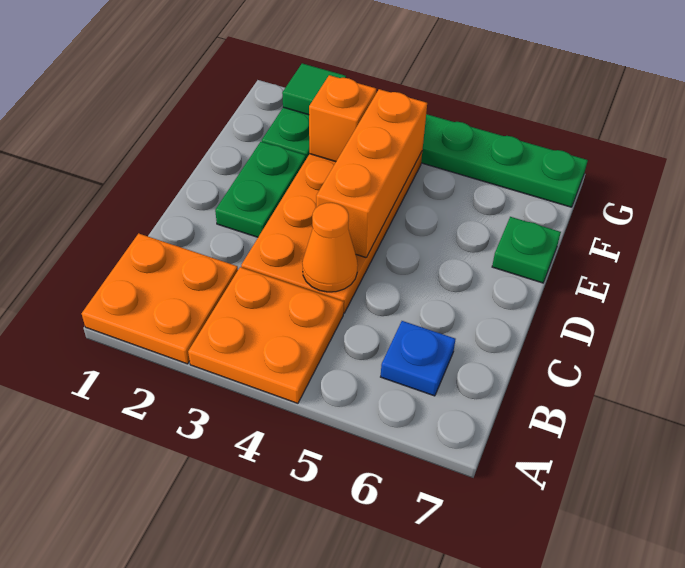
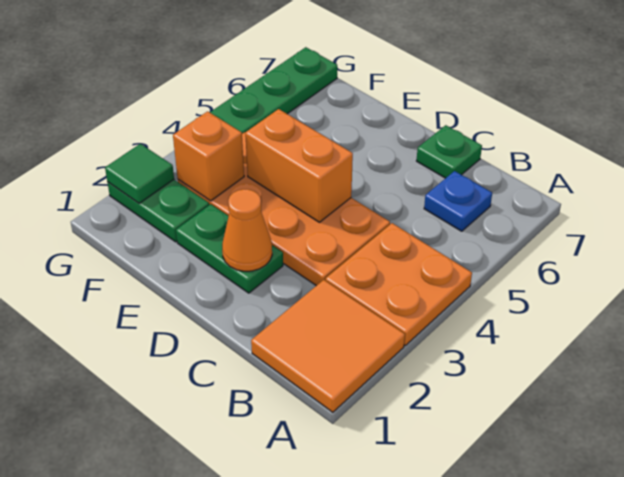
orange 2x2 plate [82,233,238,364] -> orange 2x2 tile [251,280,405,412]
orange 1x1 cone [302,203,358,292] -> orange 1x1 cone moved to [222,189,272,271]
orange 1x3 brick [316,89,427,257] -> orange 1x2 brick [245,109,353,222]
green 1x1 plate [492,217,561,283] -> green 1x1 plate moved to [417,125,482,178]

